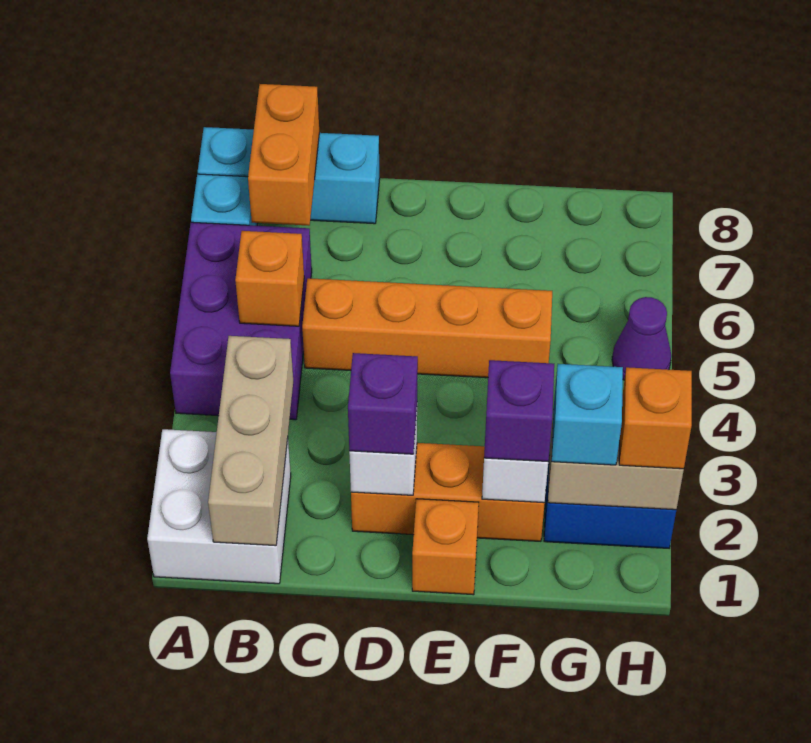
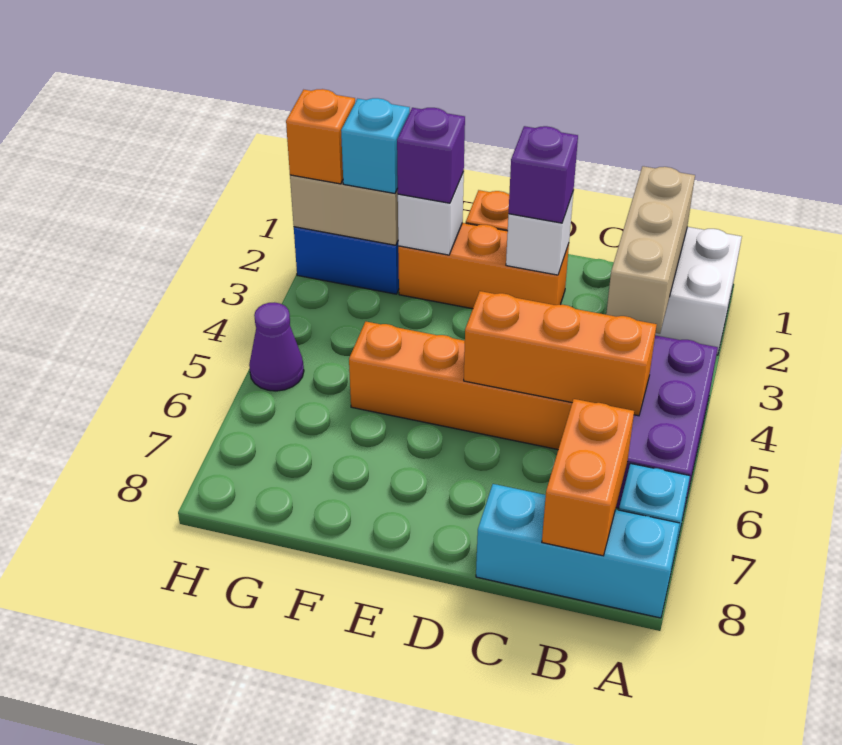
orange 1x1 brick [235,231,304,326] -> orange 1x3 brick [464,291,657,416]

